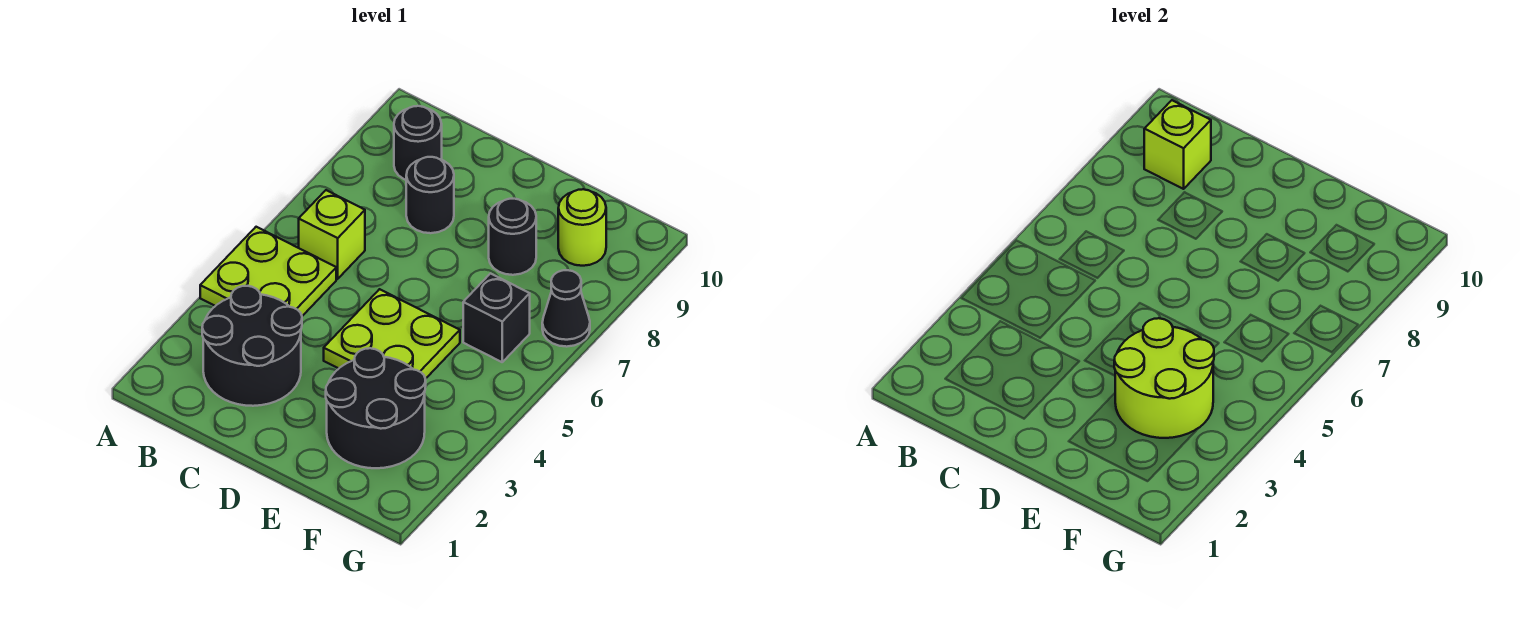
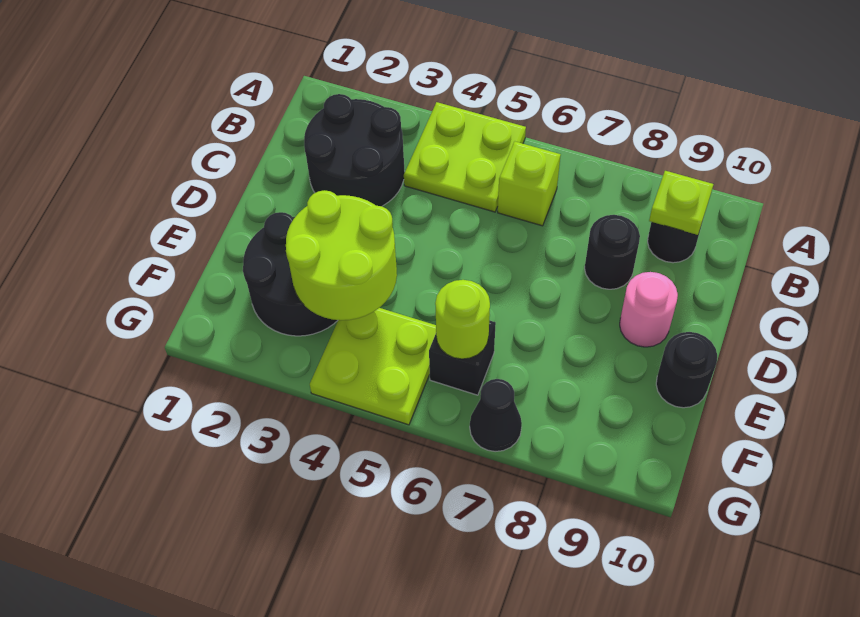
lime 1x1 brick [1144,100,1211,189] -> lime 1x1 plate [649,171,713,235]
lime 2x2 plate [324,289,460,379] -> lime 2x2 plate moved to [310,308,436,425]
none -> pink 1x1 round brick [620,272,678,347]
black 1x1 round brick [489,199,536,275] -> black 1x1 round brick moved to [656,332,717,408]
lime 1x1 round brick [558,189,606,266] -> lime 1x1 round brick moved to [435,280,490,359]

